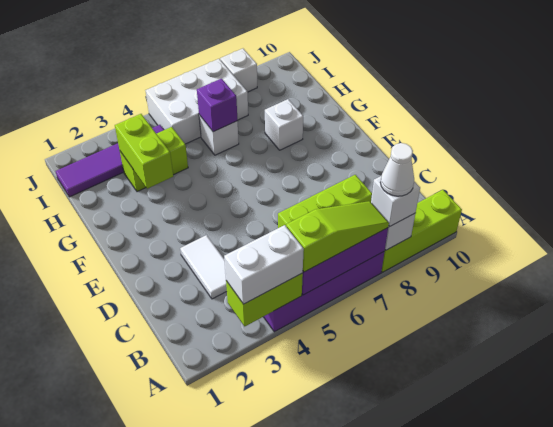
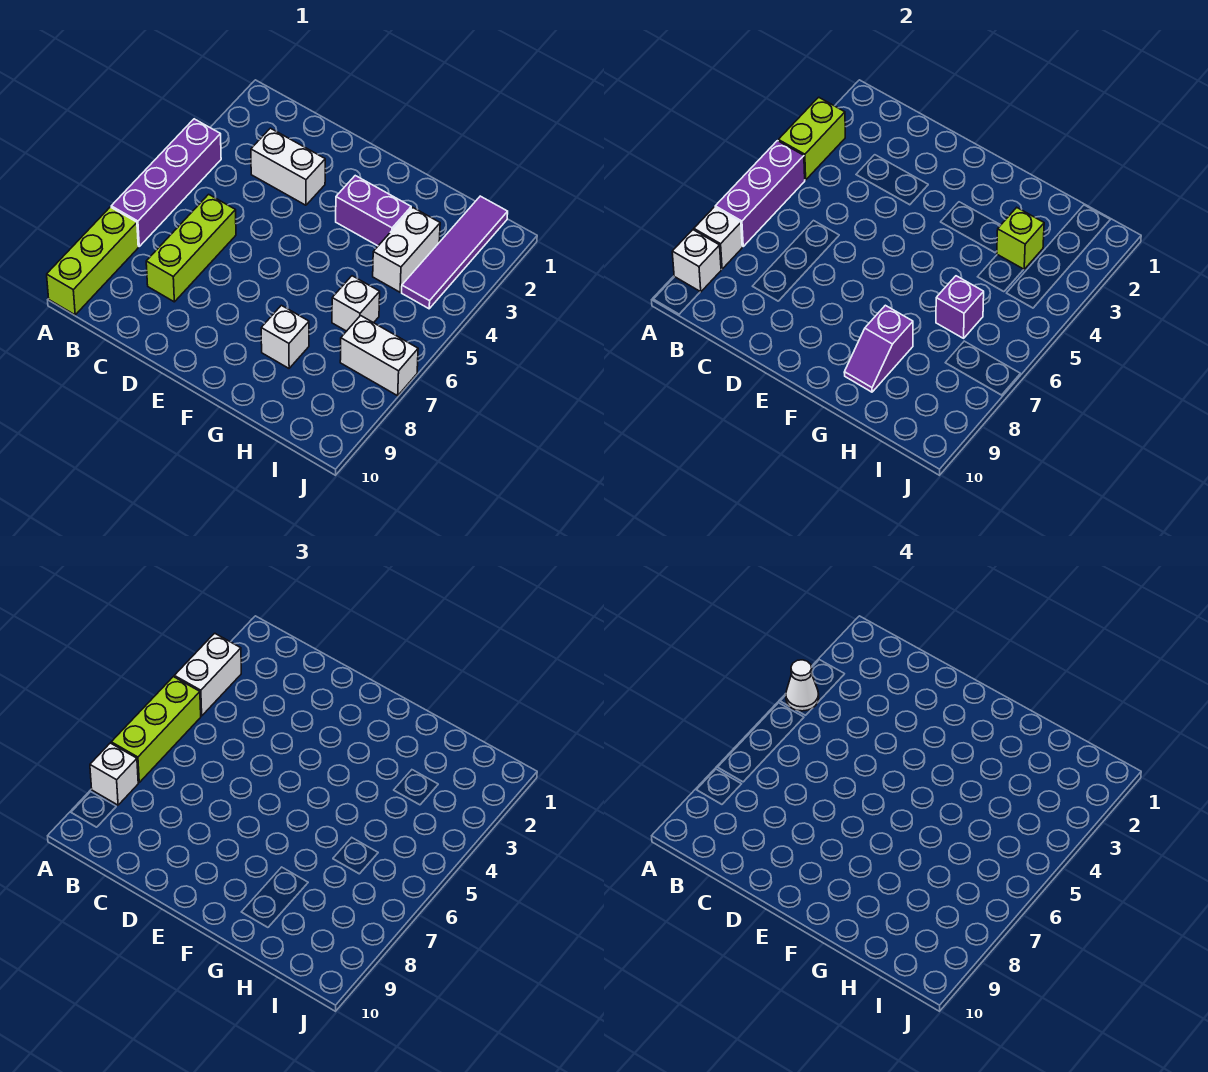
lime 1x3 slope [286,201,389,272] -> lime 1x3 brick [111,677,201,782]
white 1x1 cone [380,143,414,196] -> white 1x1 cone moved to [786,660,819,711]
white 1x2 tile [180,235,227,299] -> white 1x2 brick [251,128,325,205]
none -> purple 1x2 brick [336,176,411,246]
lime 1x2 brick [115,114,173,189] -> lime 1x1 brick [997,208,1044,269]
none -> purple 1x2 slope [844,305,913,392]
lime 1x2 brick [120,127,188,192] -> white 1x2 brick [373,208,440,292]
white 2x3 brick [146,59,248,144] -> white 1x2 brick [340,316,418,396]
white 1x1 brick [220,49,257,92] -> white 1x1 brick moved to [672,230,721,292]

